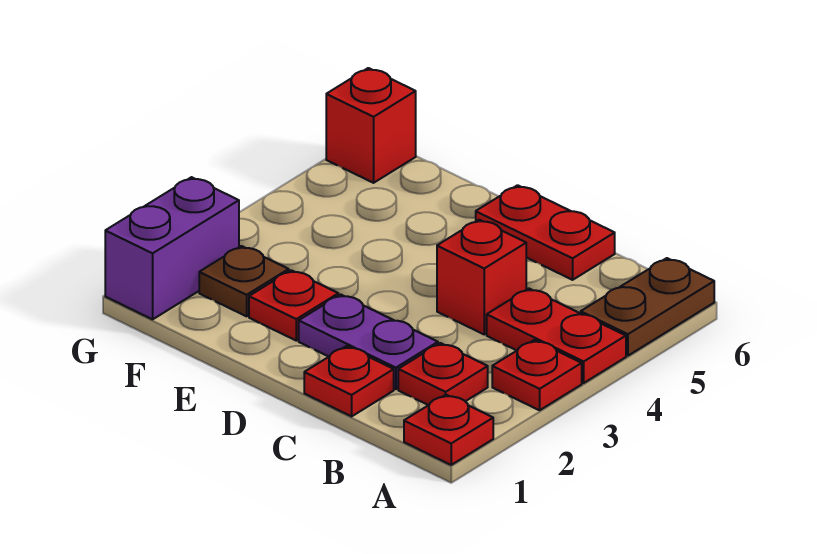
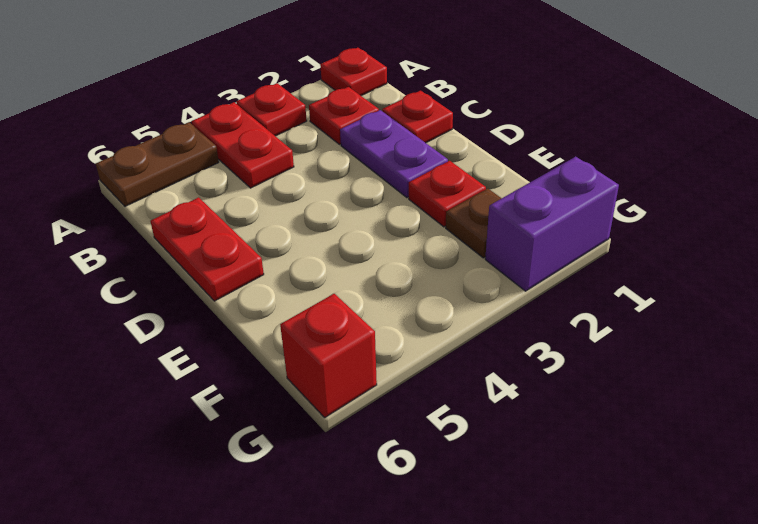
red 1x1 brick [437,220,526,334] -> none

